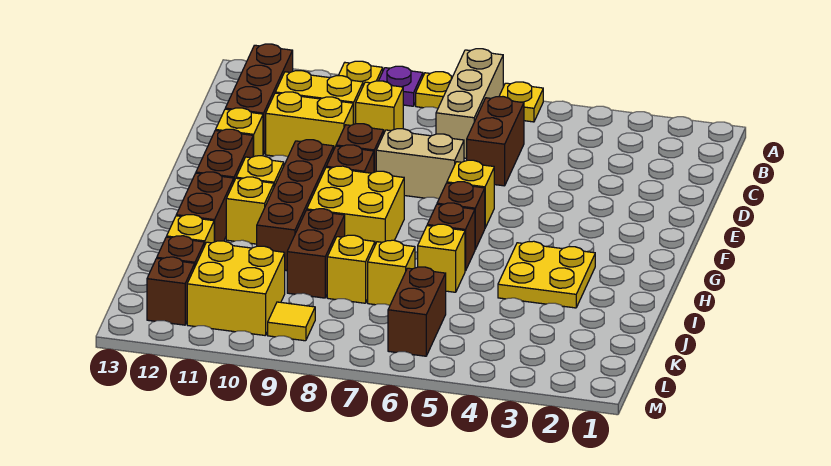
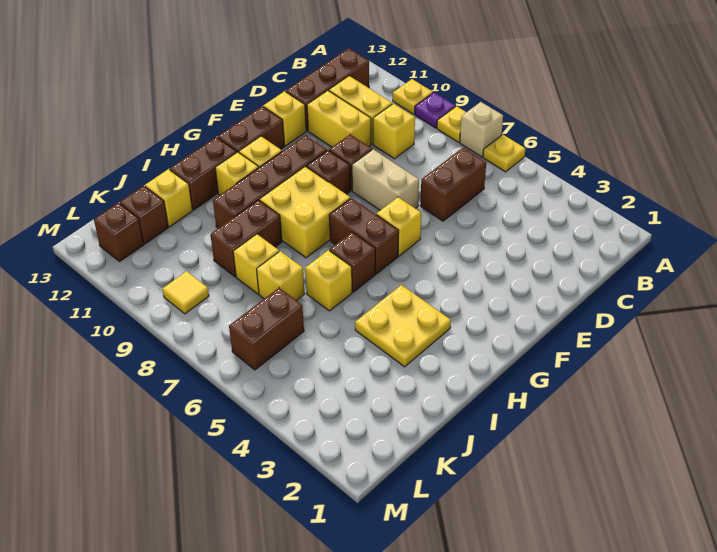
tan 1x3 brick [436,49,503,158] -> tan 1x1 brick [460,102,503,157]
brown 1x1 brick [437,182,485,249] -> brown 1x2 brick [329,198,399,274]
yellow 2x2 brick [187,241,285,336] -> none

